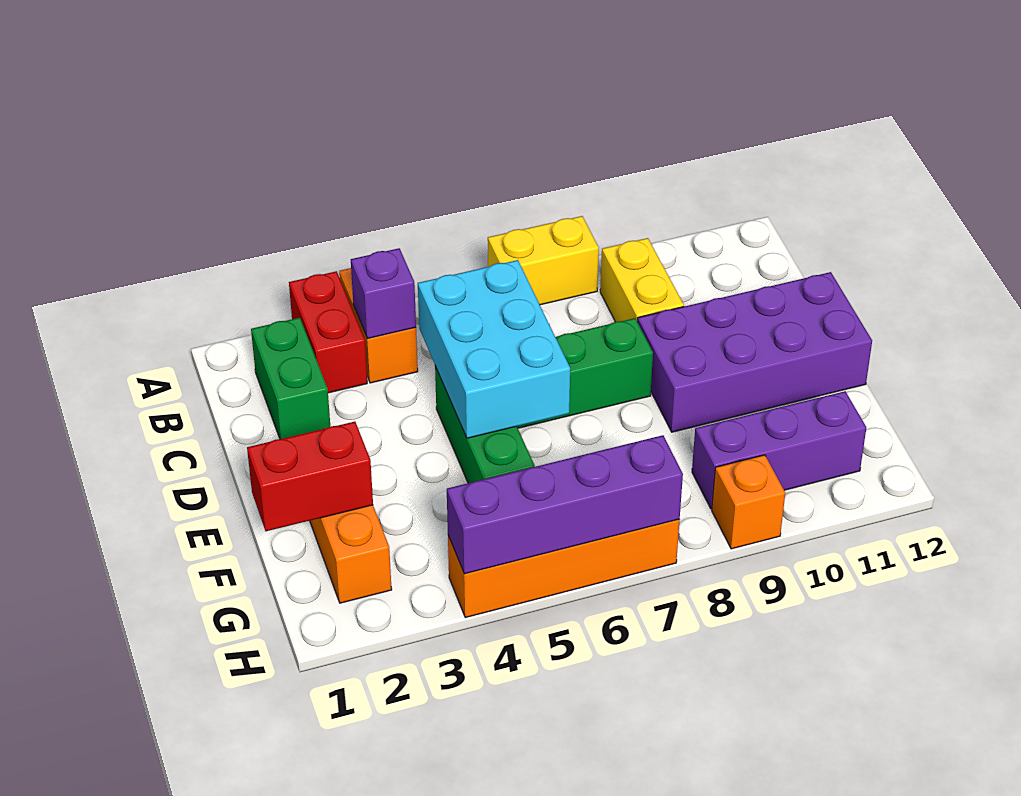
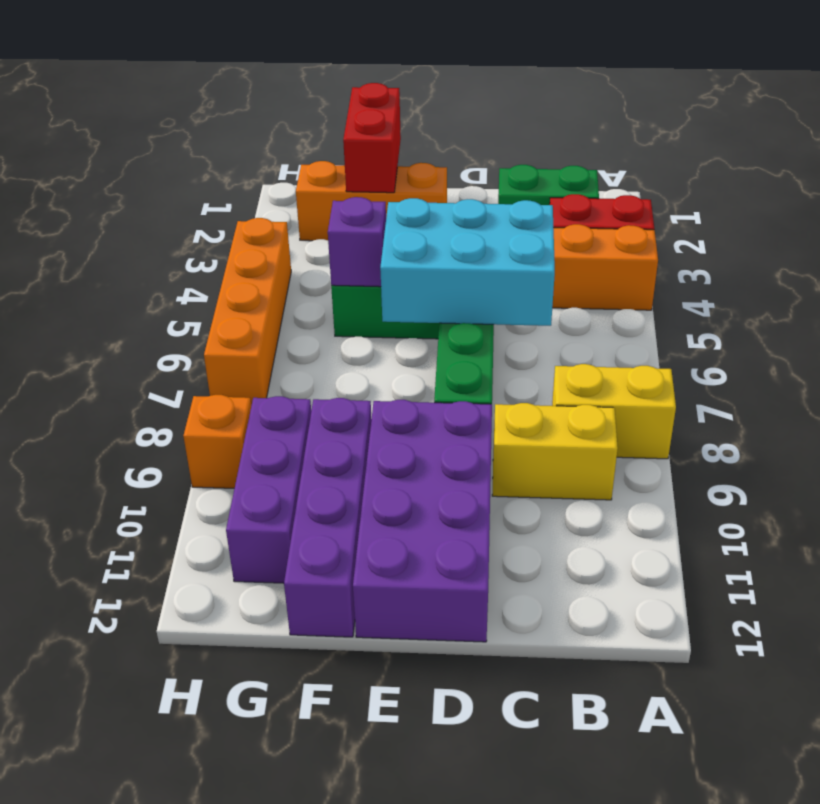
yellow 1x2 brick [488,216,599,305] -> yellow 1x2 brick turned to [552,364,676,459]
purple 1x1 brick [351,248,416,339] -> purple 1x1 brick moved to [328,197,386,287]
purple 1x4 brick [447,435,683,574] -> purple 1x4 brick moved to [284,398,371,637]

